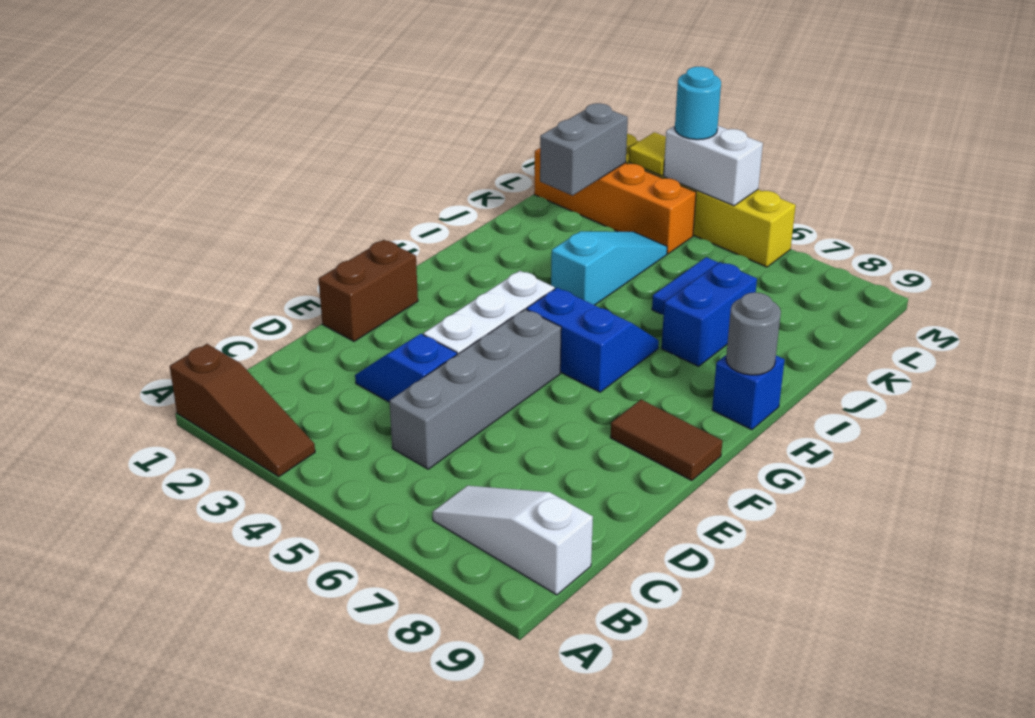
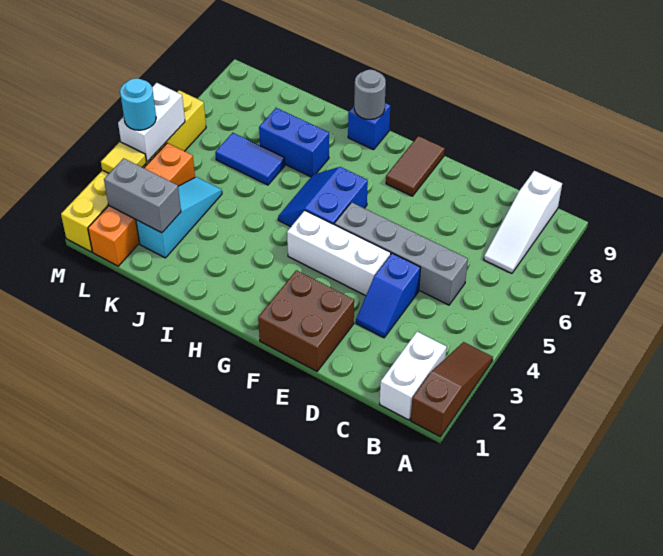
none -> white 1x2 brick [380,332,447,420]
brown 1x2 brick [319,240,418,341] -> brown 2x2 brick [258,270,354,371]
cyan 1x3 slope [551,231,667,305] -> cyan 1x3 slope turned to [136,177,222,258]

